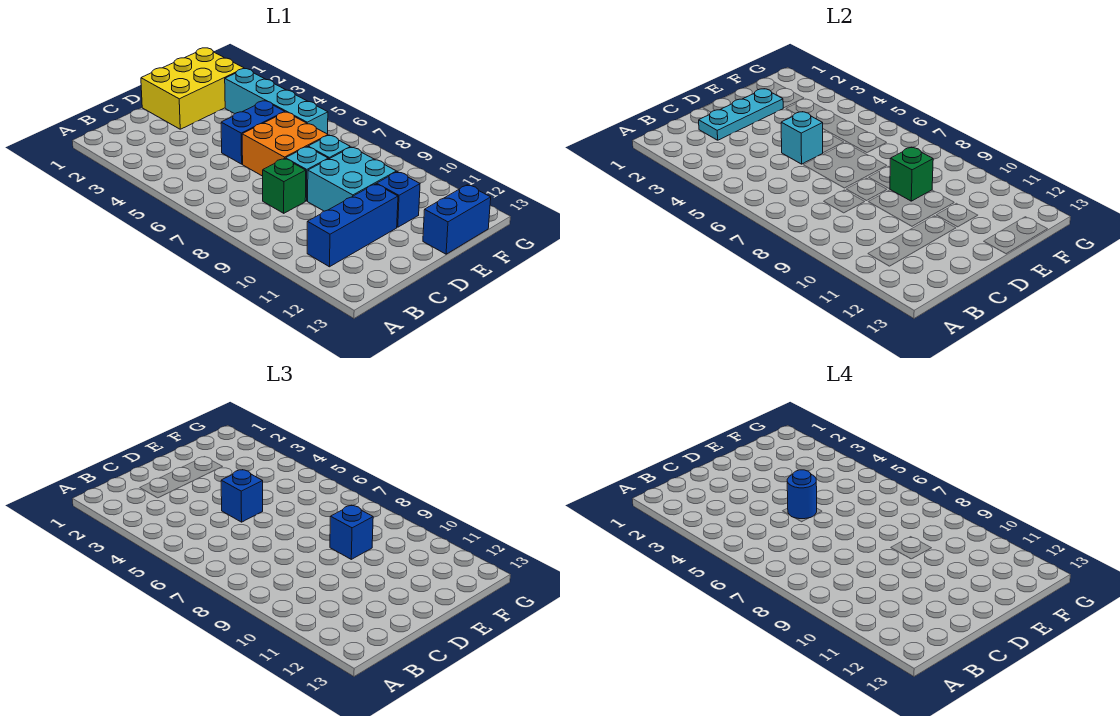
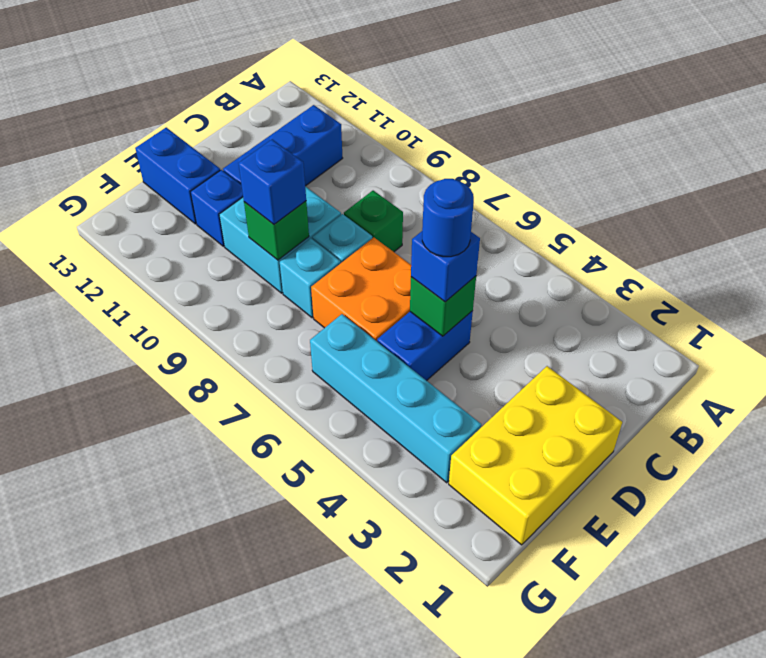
cyan 1x3 plate [699,89,783,140] -> none
cyan 1x1 brick [781,112,823,164] -> green 1x1 brick [410,276,476,336]
blue 1x2 brick [423,185,491,254] -> blue 1x2 brick turned to [135,128,220,224]

